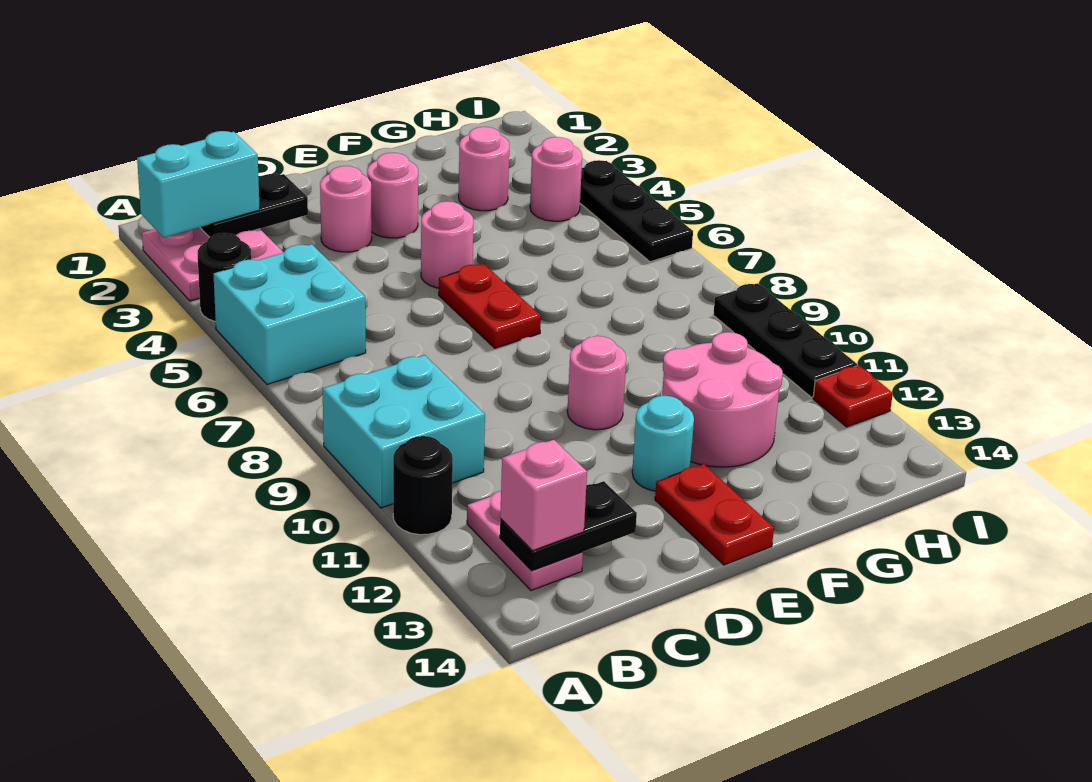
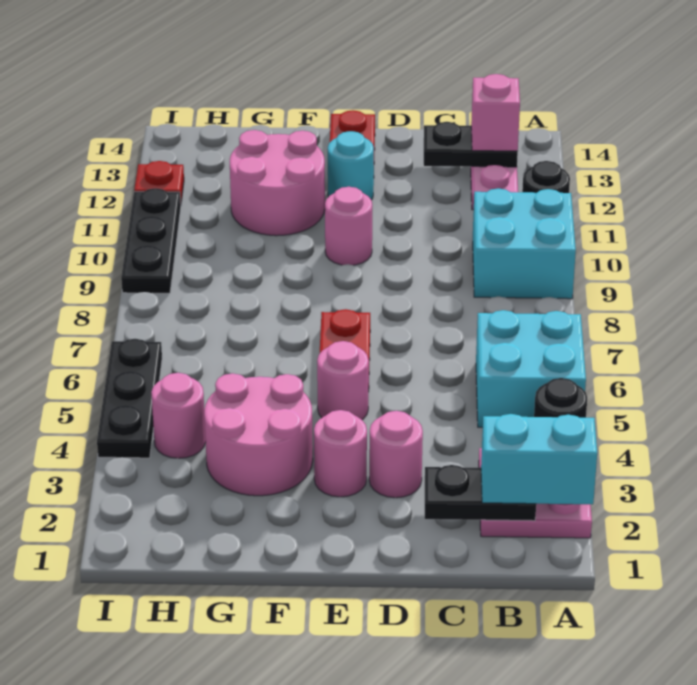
pink 1x1 round brick [459,127,509,211] -> pink 2x2 round brick [204,373,313,496]

